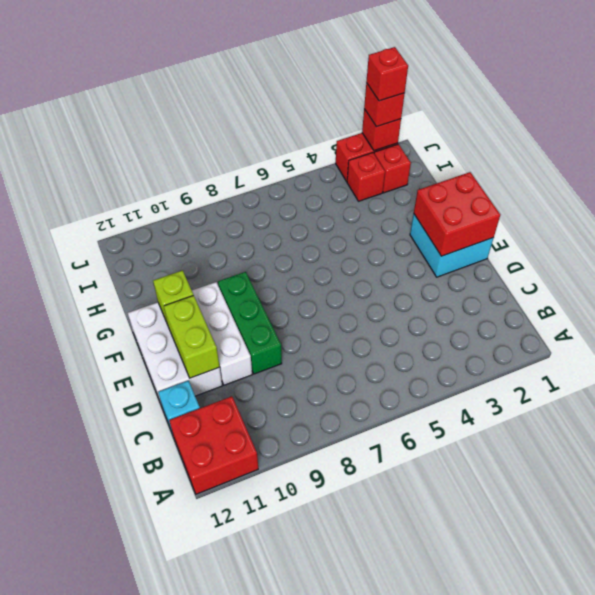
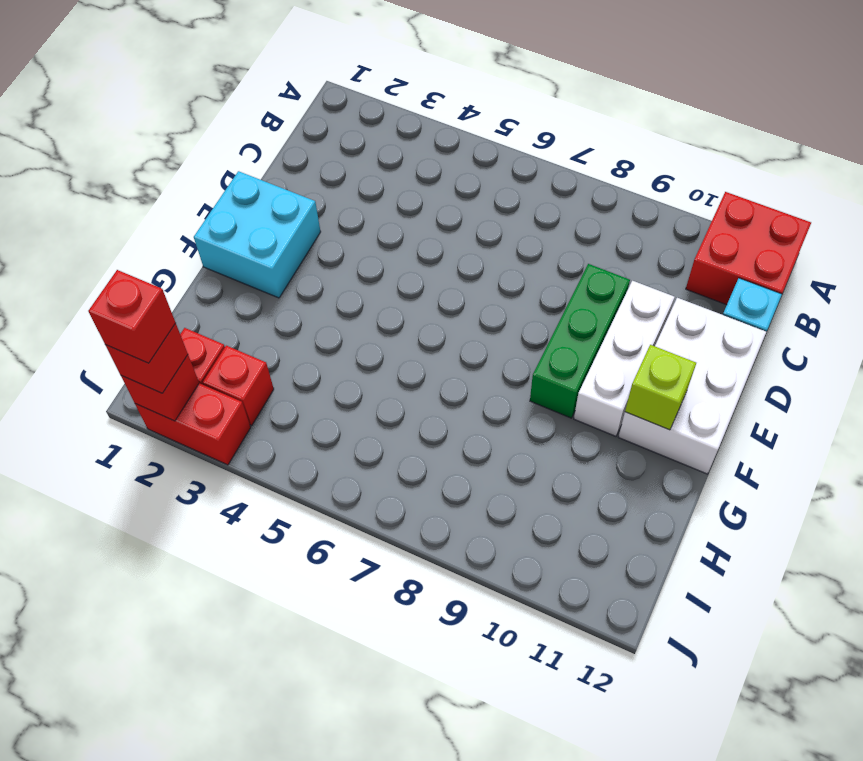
lime 1x2 brick [164,295,220,378] -> none
red 2x2 brick [414,172,500,256] -> none

